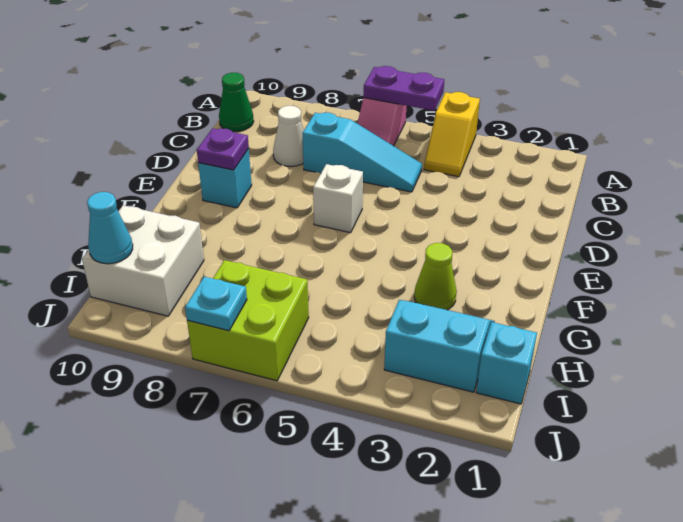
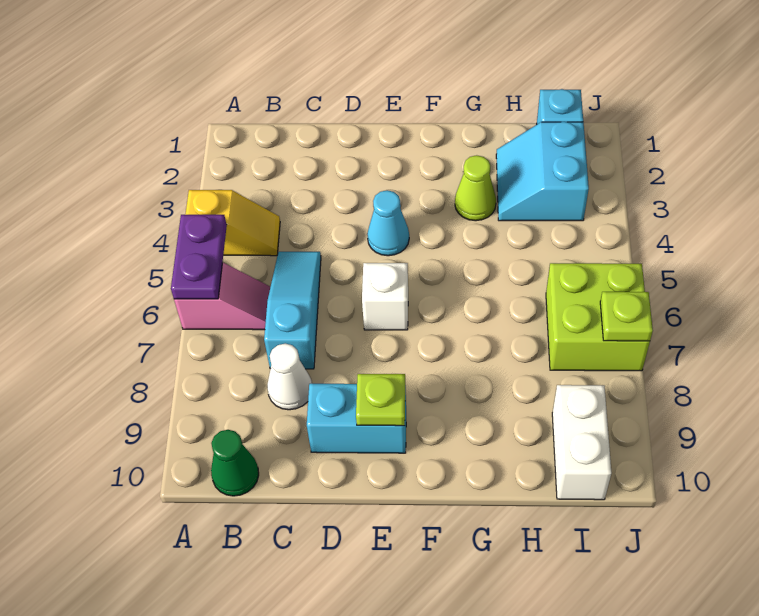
cyan 1x1 brick [198,149,252,208] -> cyan 1x2 brick [307,384,406,453]
purple 1x1 plate [197,128,249,170] -> lime 1x1 plate [356,374,405,426]
white 2x2 brick [82,205,204,316] -> white 1x2 brick [552,385,611,500]
cyan 1x1 cone [87,192,133,264] -> cyan 1x1 cone moved to [367,190,409,256]
cyan 1x1 plate [185,277,247,331] -> lime 1x1 plate [600,292,653,341]

